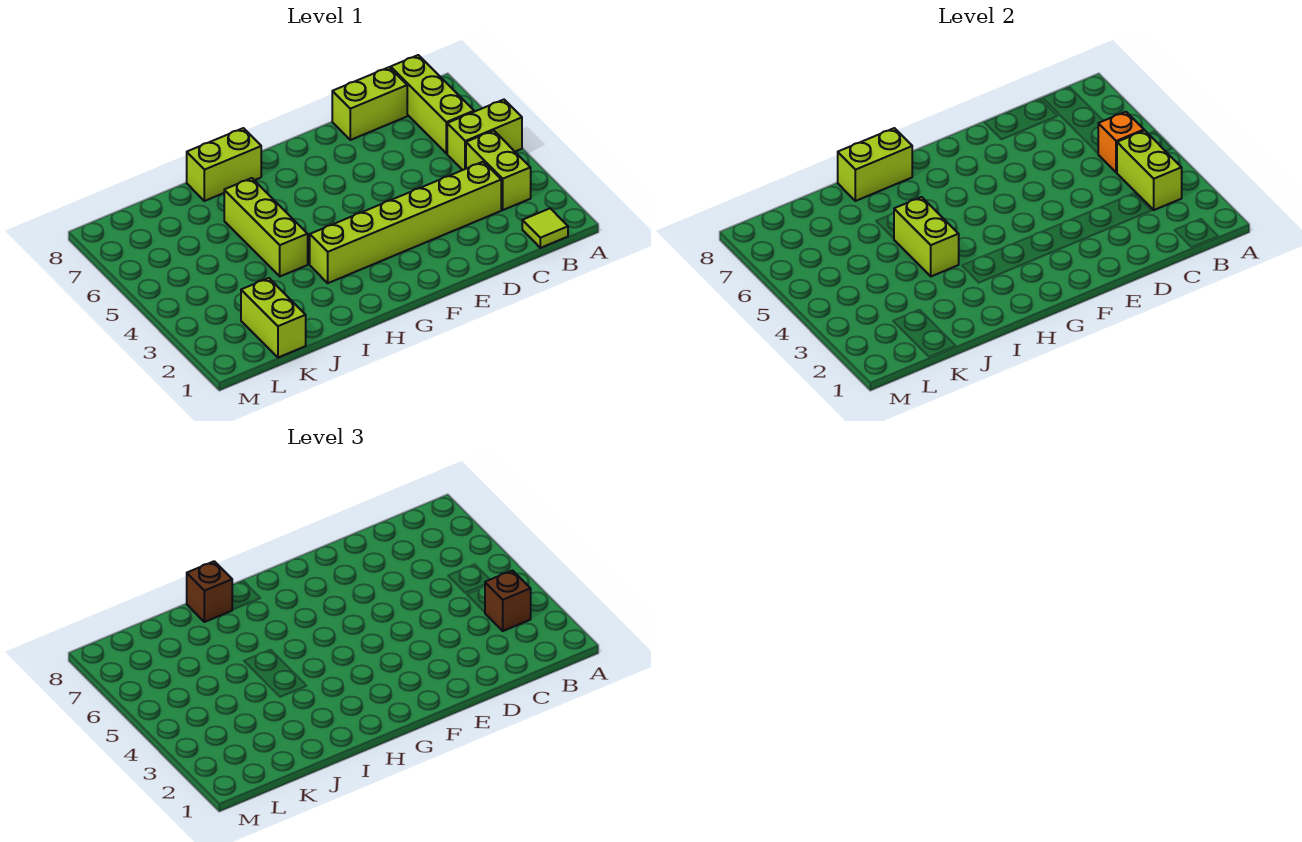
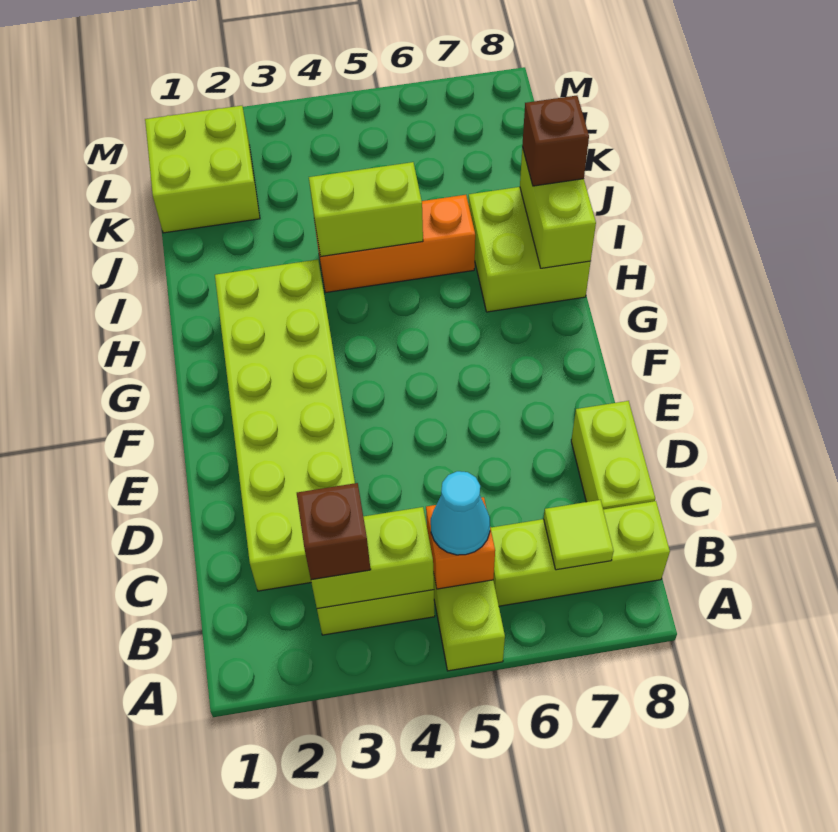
lime 1x1 tile [522,208,568,248] -> lime 1x1 tile moved to [544,500,614,570]
none -> cyan 1x1 cone [431,471,490,555]
lime 1x6 brick [310,162,501,283] -> lime 2x6 brick [215,260,355,591]
lime 1x2 brick [187,128,261,201] -> lime 2x2 brick [469,187,591,312]
lime 1x3 brick [224,178,308,276] -> orange 1x3 brick [315,195,475,293]
lime 1x2 brick [241,278,306,358] -> lime 2x2 brick [145,106,260,233]

